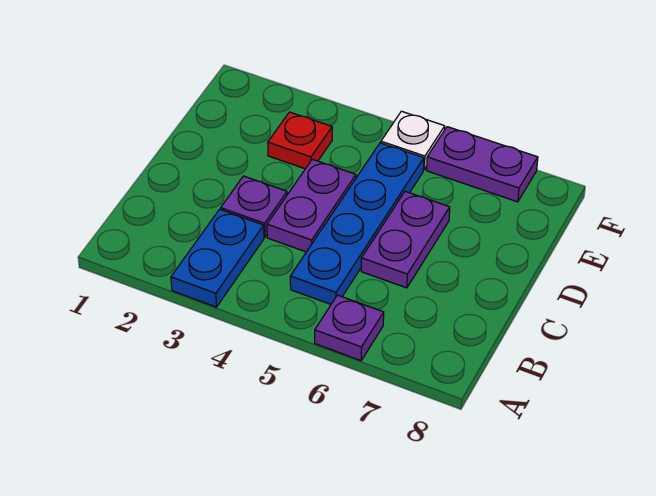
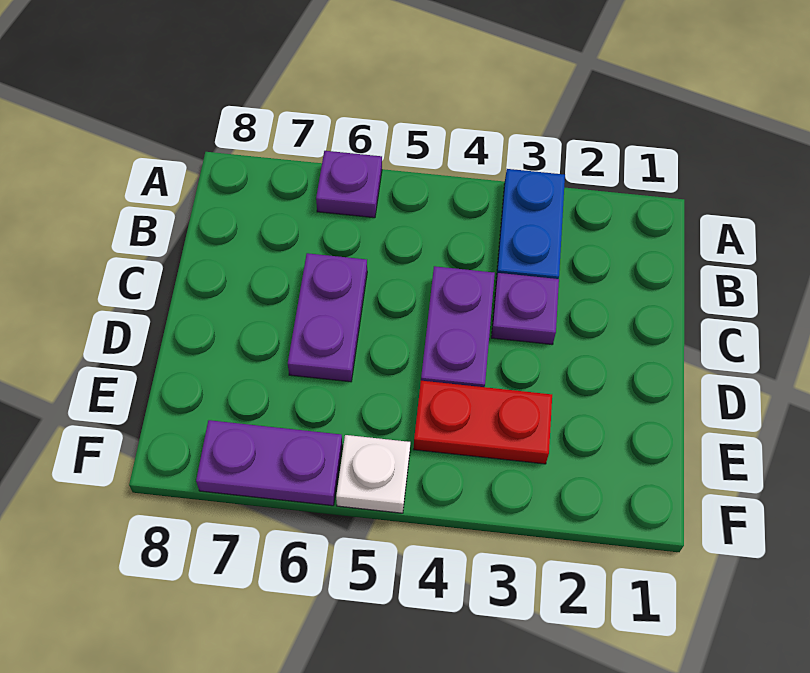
blue 1x4 plate [290,143,424,304] -> none
red 1x1 plate [268,112,332,169] -> red 1x2 plate [413,381,552,464]

